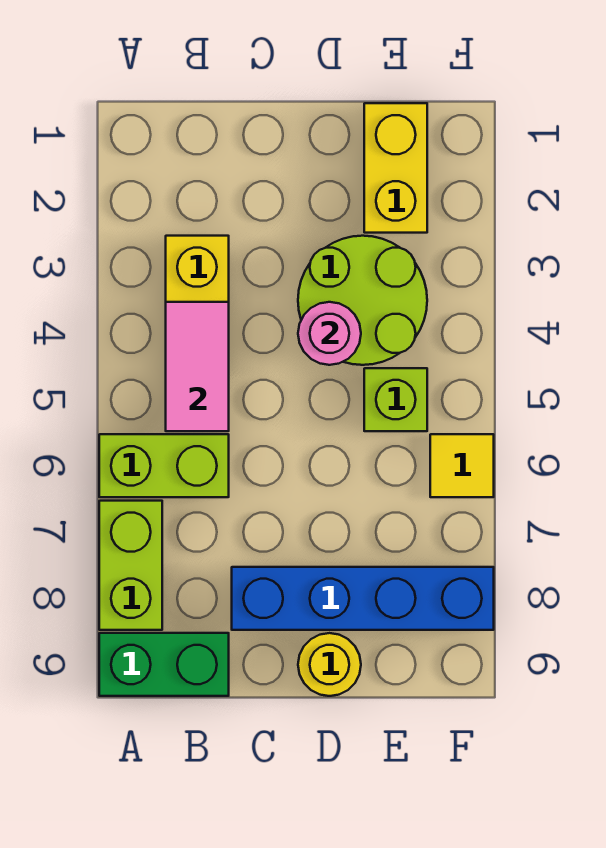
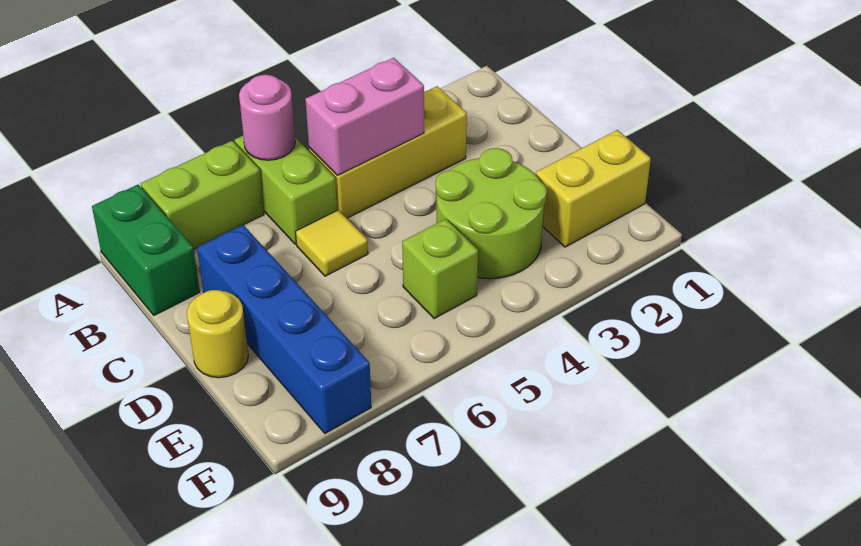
pink 1x2 tile [166,302,229,431] -> pink 1x2 brick [305,58,424,175]
pink 1x1 round brick [298,302,361,365] -> pink 1x1 round brick moved to [239,75,295,160]
yellow 1x1 tile [430,434,494,497] -> yellow 1x1 tile moved to [295,210,368,276]

